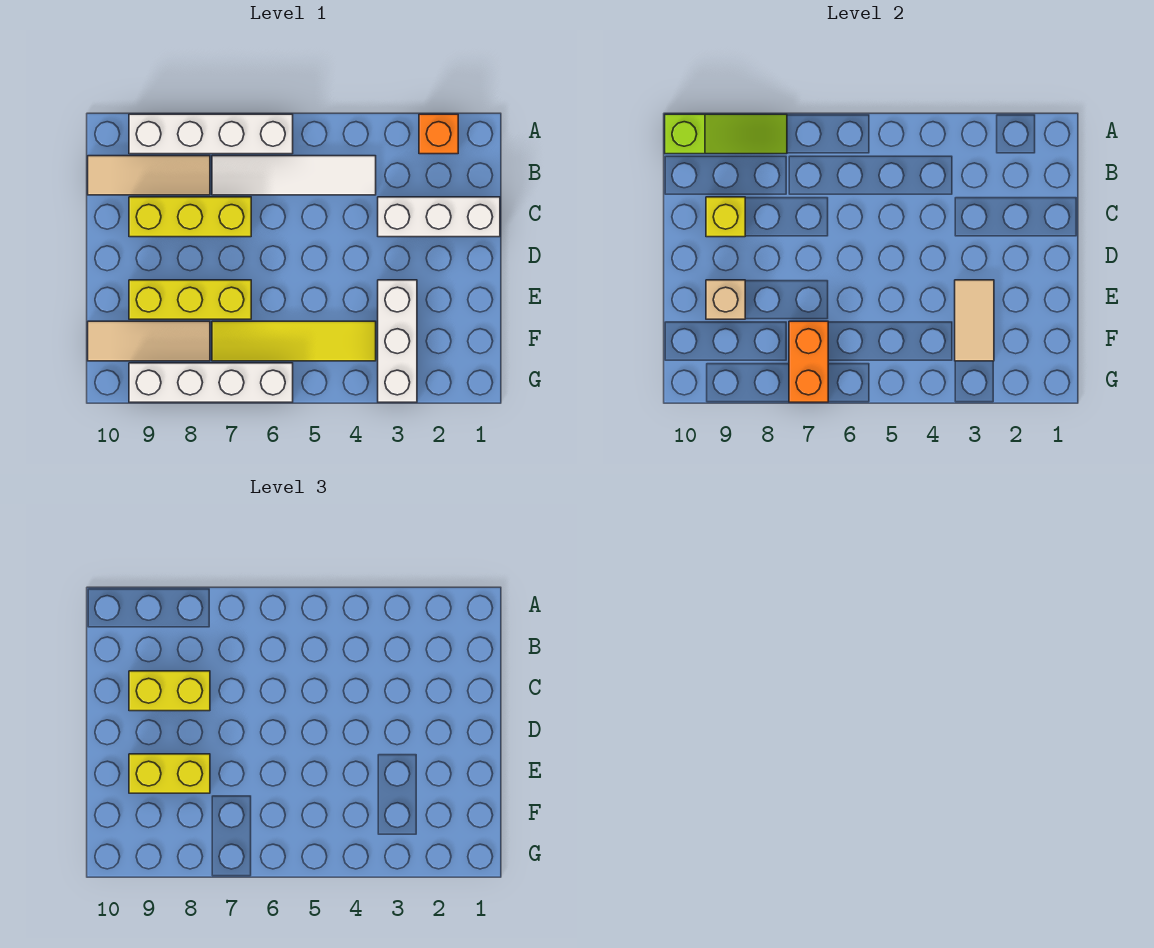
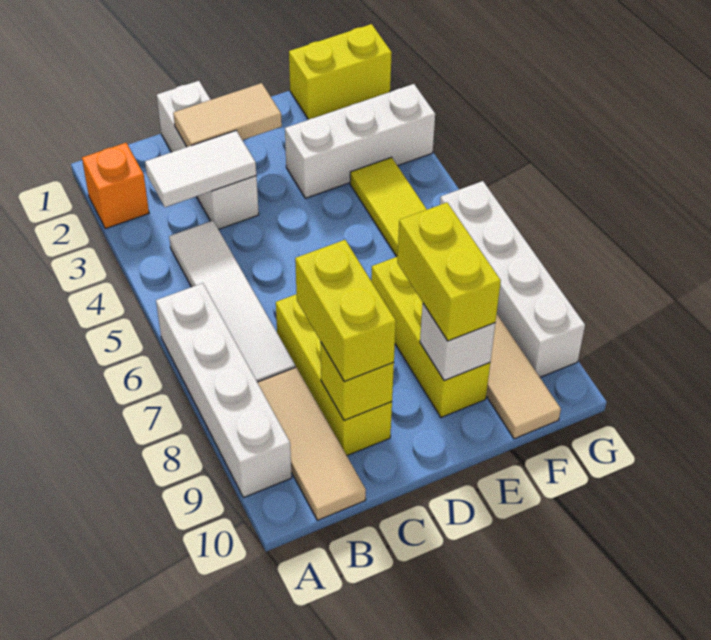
lime 1x3 slope [665,114,787,154] -> none
none -> white 1x2 tile [145,131,256,207]
tan 1x2 tile [955,280,994,361] -> tan 1x2 tile moved to [173,83,282,147]
tan 1x1 brick [706,280,745,319] -> white 1x1 brick [420,304,495,381]
none -> yellow 1x2 brick [289,24,392,119]
orange 1x2 brick [789,321,828,402] -> none

